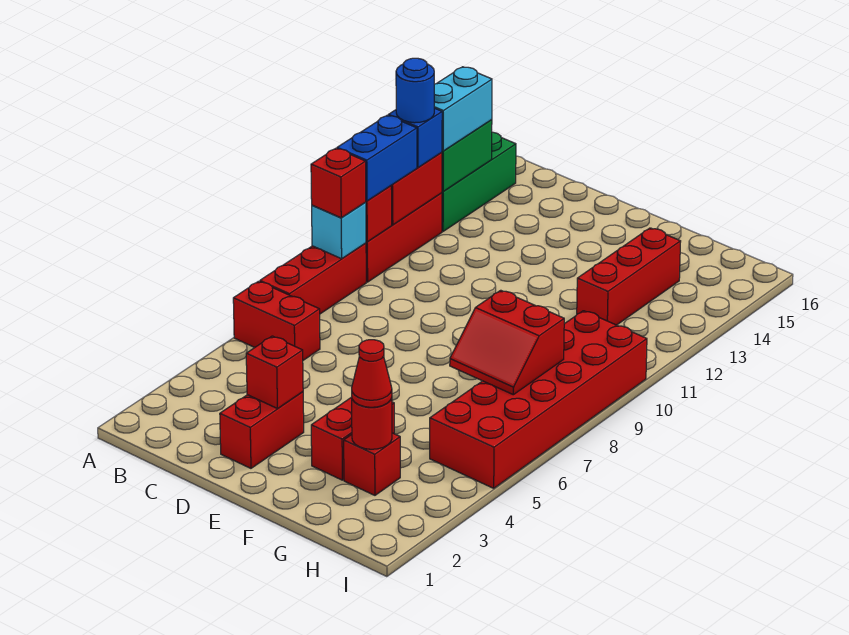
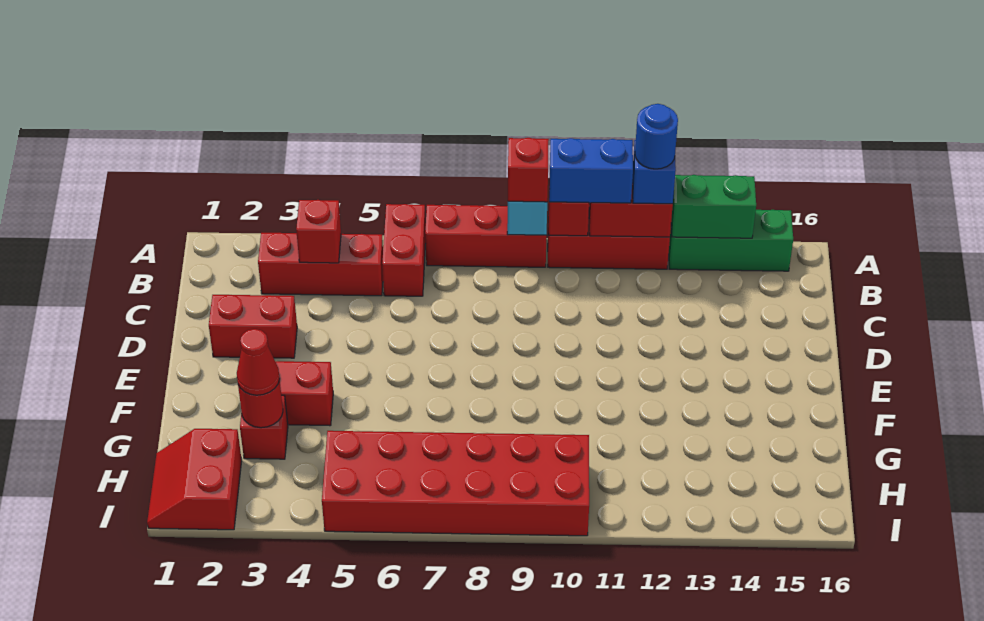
cyan 1x2 brick [434,67,492,151] -> none
red 1x1 brick [246,336,303,408] -> red 1x1 brick moved to [296,200,341,263]
red 2x2 slope [450,290,564,395] -> red 2x2 slope moved to [147,429,242,530]
red 1x3 brick [577,228,681,325] -> red 1x3 brick moved to [258,233,383,296]

